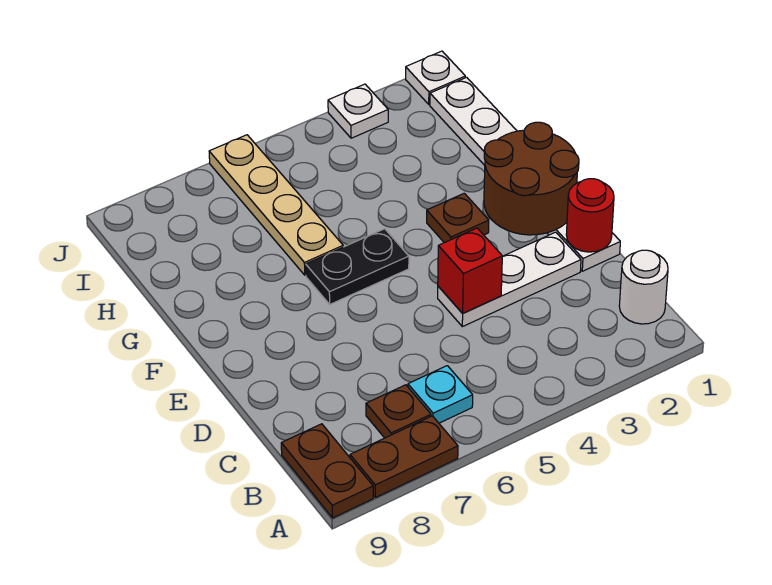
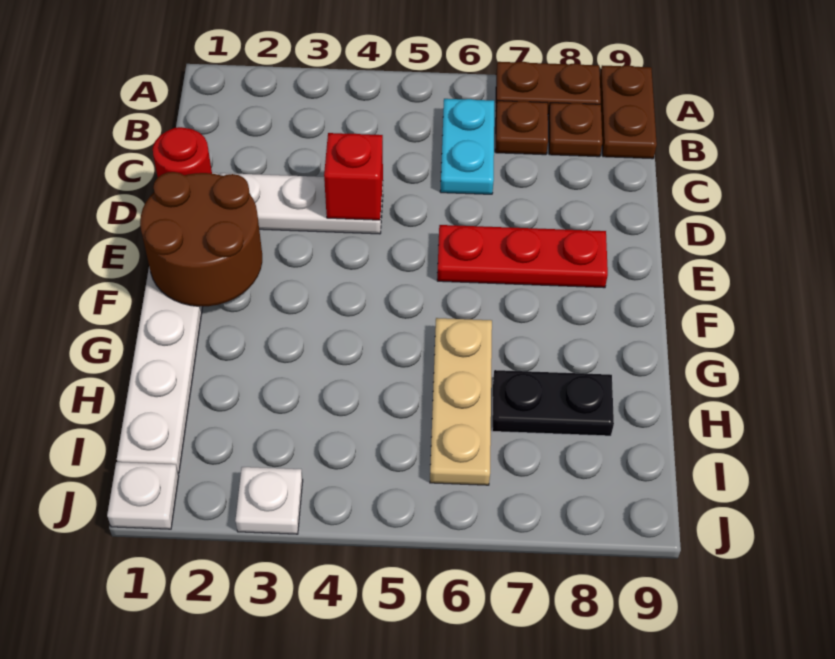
white 1x1 round brick [619,250,668,324] -> none
cyan 1x1 plate [408,366,473,423] -> cyan 1x2 plate [440,99,494,194]
none -> red 1x3 plate [437,225,608,288]
brown 1x1 plate [427,193,489,243] -> brown 1x1 plate moved to [548,103,602,157]
black 1x2 plate [306,229,409,304] -> black 1x2 plate moved to [492,370,614,436]
tan 1x4 plate [209,135,343,275] -> tan 1x3 plate [430,318,492,485]

